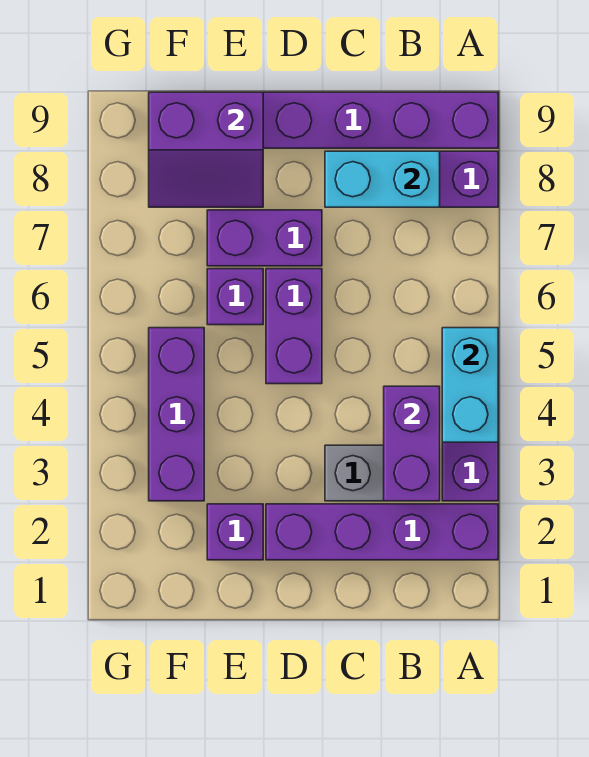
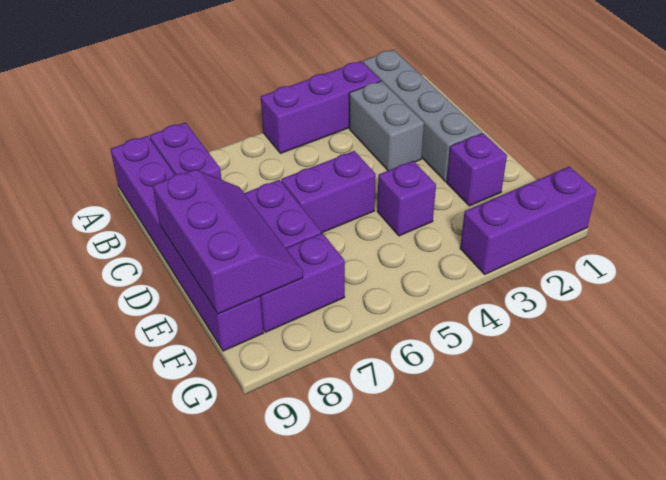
purple 1x4 brick [266,504,498,560] -> grey 1x4 brick [363,50,482,182]
cyan 1x2 brick [442,328,498,442] -> none
purple 1x2 brick [384,386,440,501] -> purple 1x2 brick moved to [260,233,345,332]
cyan 1x2 brick [325,151,440,207] -> none
purple 1x1 brick [207,269,263,325] -> purple 1x1 brick moved to [377,161,436,236]
purple 2x2 slope [149,92,263,207] -> purple 2x3 slope [153,169,303,314]
purple 1x3 brick [149,328,204,501] -> purple 1x3 brick moved to [460,167,596,274]

